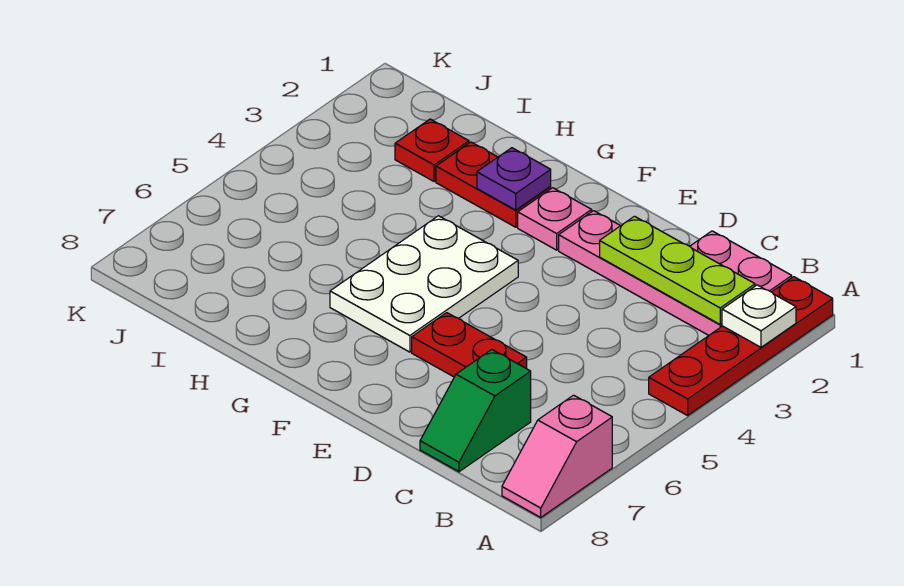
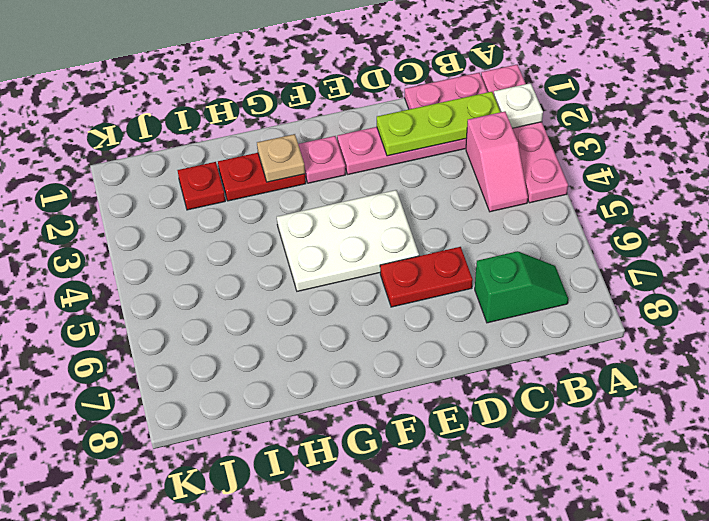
red 1x4 plate [649,277,833,415] -> pink 1x4 plate [481,65,568,203]
pink 1x2 slope [502,395,612,517] -> pink 1x2 slope moved to [466,111,528,212]
green 1x2 slope [420,350,531,472] -> green 1x2 slope turned to [475,251,568,323]
white 2x3 plate [330,216,518,352] -> white 2x3 plate turned to [277,190,419,291]
purple 1x1 plate [477,148,551,210] -> tan 1x1 plate [257,134,305,182]

